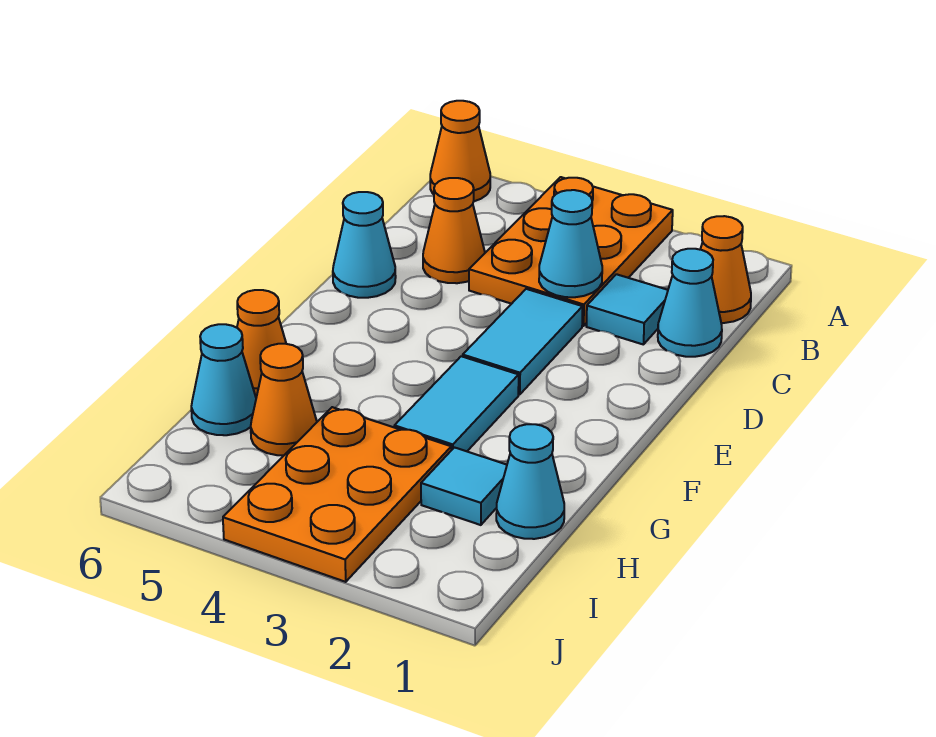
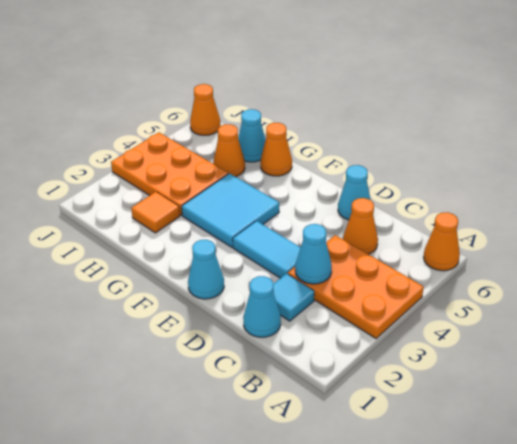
orange 1x1 cone [700,216,751,323] -> orange 1x1 cone moved to [190,84,220,135]
cyan 1x2 tile [394,356,519,451] -> cyan 2x2 tile [182,173,279,247]
cyan 1x1 cone [496,424,564,539] -> cyan 1x1 cone moved to [188,240,224,299]
cyan 1x1 tile [421,447,507,525] -> orange 1x1 tile [131,192,180,233]

